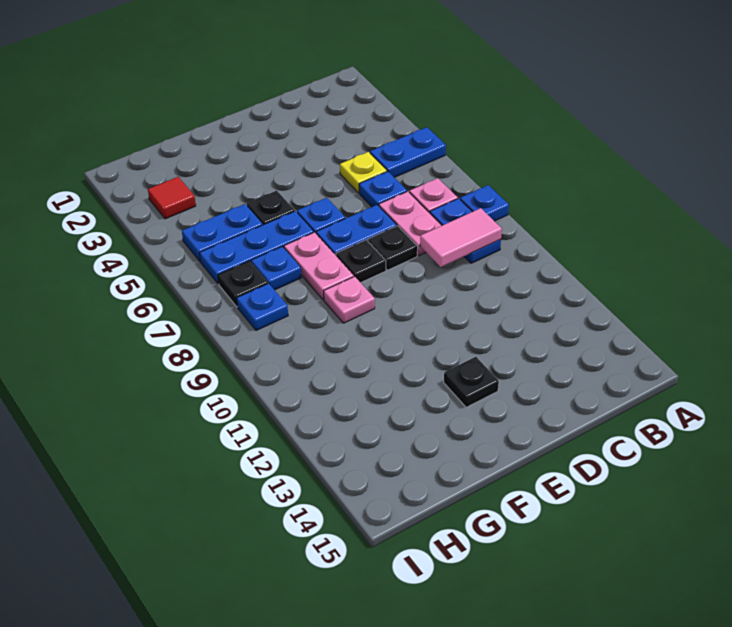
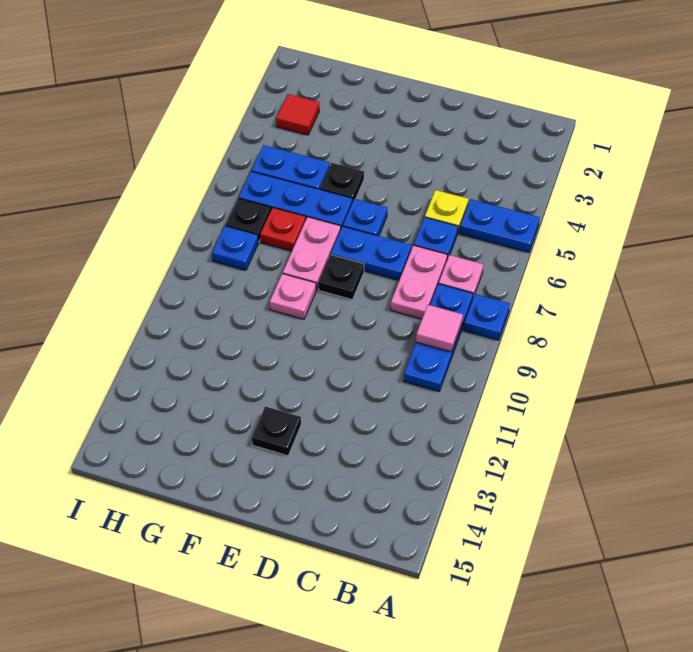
blue 1x2 plate [430,198,501,263] -> blue 1x3 plate [404,284,473,391]
pink 1x2 tile [420,208,502,267] -> pink 1x1 tile [416,305,463,352]
black 1x1 plate [368,226,418,270] -> none
blue 1x1 plate [251,246,302,290] -> red 1x1 plate [260,208,306,251]

